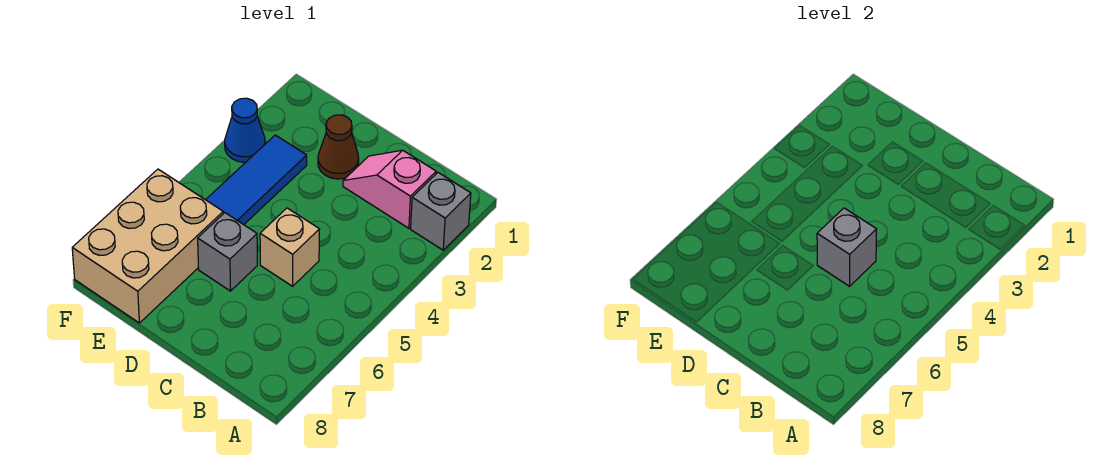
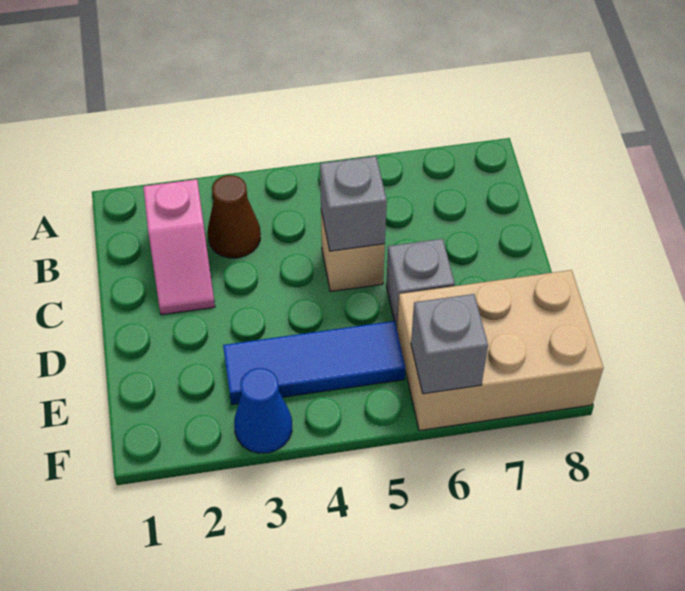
grey 1x1 brick [411,173,471,250] -> grey 1x1 brick moved to [411,294,488,394]
brown 1x1 cone [318,115,359,179] -> brown 1x1 cone moved to [208,175,260,258]

